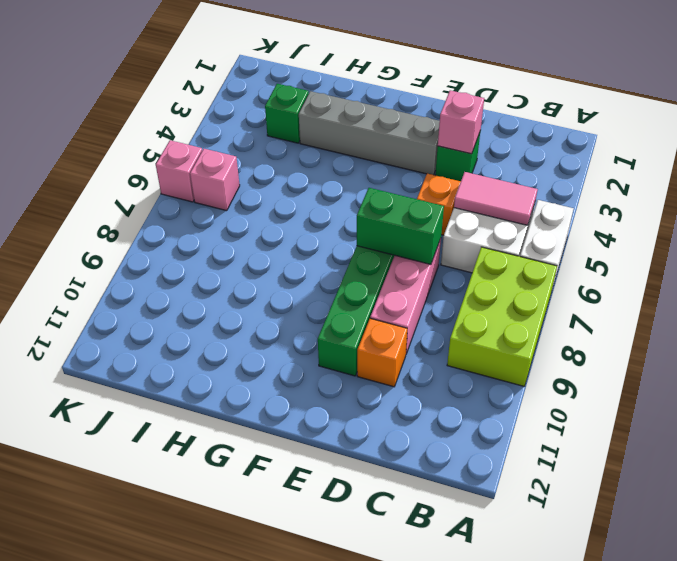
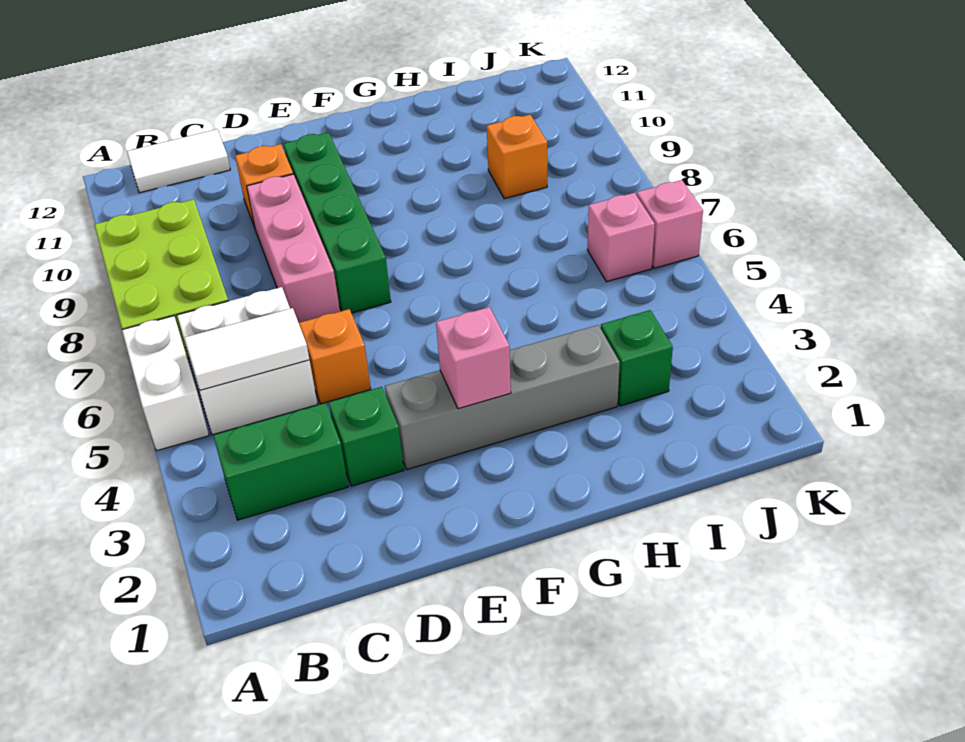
pink 1x2 tile [454,172,538,225] -> white 1x2 tile [184,308,310,390]
none -> white 1x2 tile [127,129,230,193]
pink 1x1 brick [438,90,484,154] -> pink 1x1 brick moved to [436,307,511,409]
green 1x2 brick [357,188,444,264] -> green 1x2 brick moved to [213,403,348,520]
none -> orange 1x1 brick [487,115,547,199]

